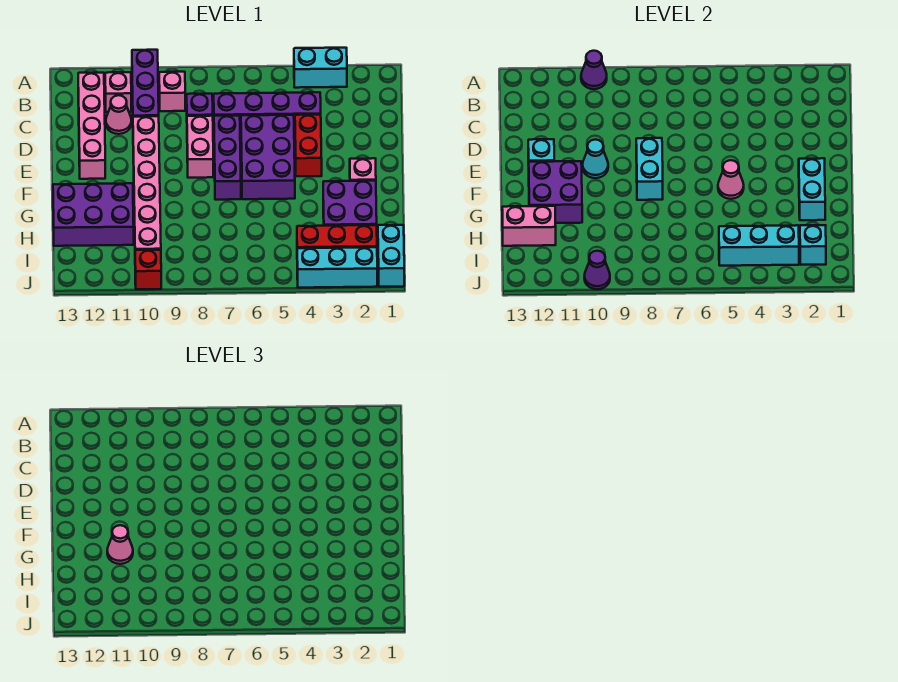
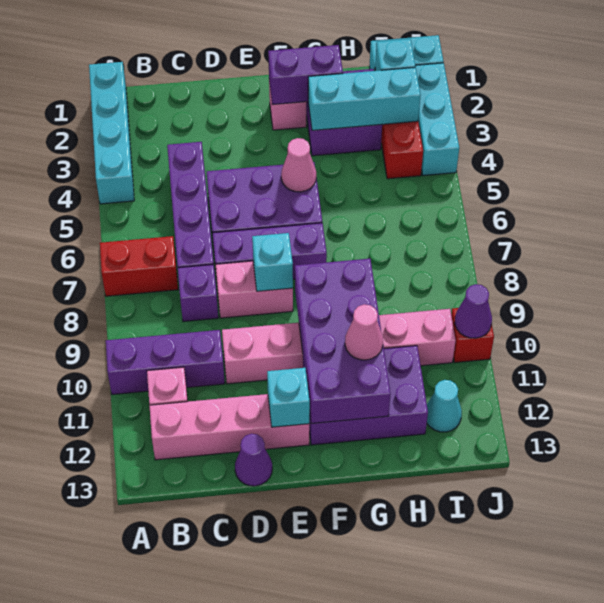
cyan 1x2 brick [294,48,347,88] -> cyan 1x4 brick [89,62,134,204]
purple 1x1 cone [581,51,607,89] -> purple 1x1 cone moved to [235,434,272,486]
pink 1x1 brick [159,72,185,111] -> none
pink 1x1 cone [106,95,132,134] -> none
red 1x2 brick [295,115,322,176] -> red 1x2 brick moved to [100,236,178,296]
cyan 1x2 brick [636,138,663,200] -> cyan 1x1 brick [252,233,293,291]
cyan 1x1 cone [583,139,608,178] -> cyan 1x1 cone moved to [427,380,462,432]
cyan 1x2 brick [799,158,825,220] -> purple 1x2 brick [268,45,343,105]
purple 2x2 brick [529,161,582,223] -> purple 2x4 brick [295,259,390,423]
purple 2x3 brick [53,183,134,246] -> purple 2x3 brick turned to [303,346,428,445]
pink 1x2 brick [502,206,556,246] -> none
cyan 1x3 brick [719,225,799,266] -> cyan 1x3 brick turned to [308,67,421,130]

